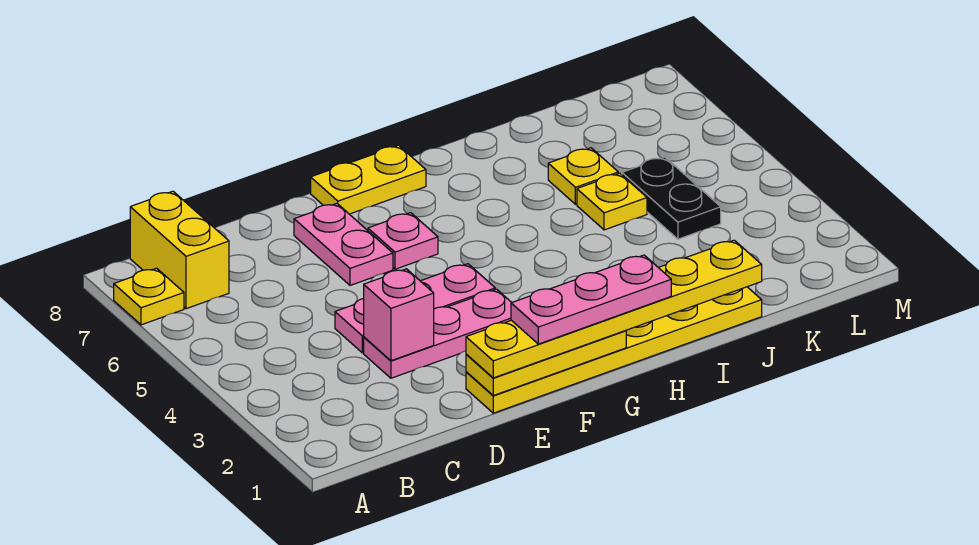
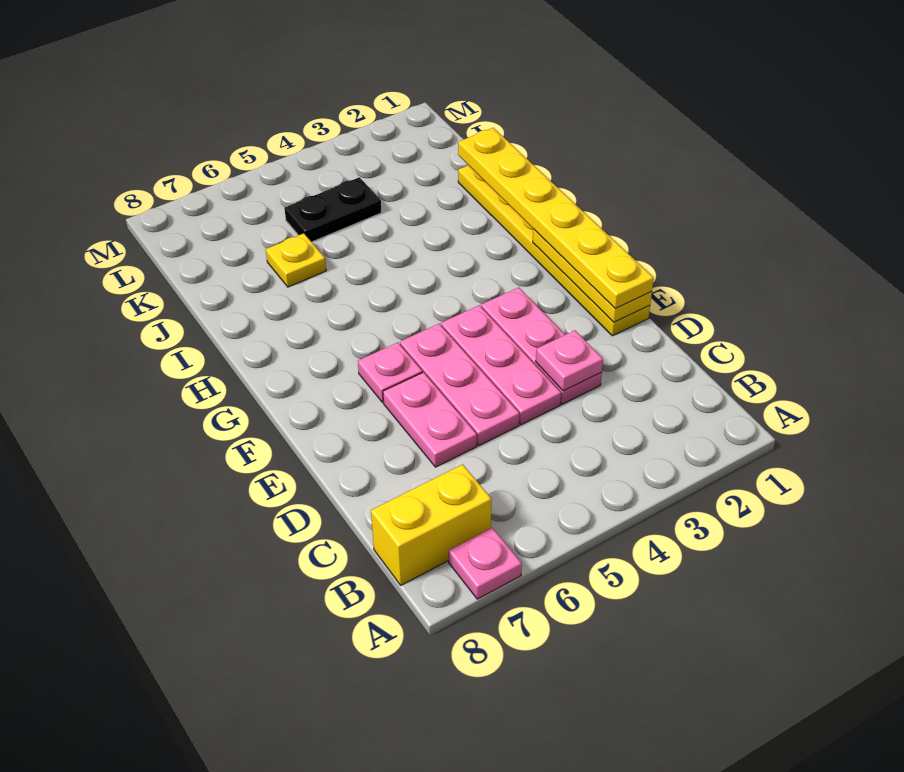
yellow 1x1 plate [114,268,184,325] -> pink 1x1 plate [449,528,522,599]
pink 1x1 brick [364,269,434,361] -> pink 1x1 plate [536,330,603,391]
pink 1x2 plate [294,203,393,285] -> pink 1x2 plate turned to [383,372,477,467]
pink 1x3 plate [511,255,671,344] -> pink 1x3 plate moved to [400,324,519,446]
yellow 1x2 plate [311,145,426,214] -> none
yellow 1x1 plate [577,173,647,230] -> none

